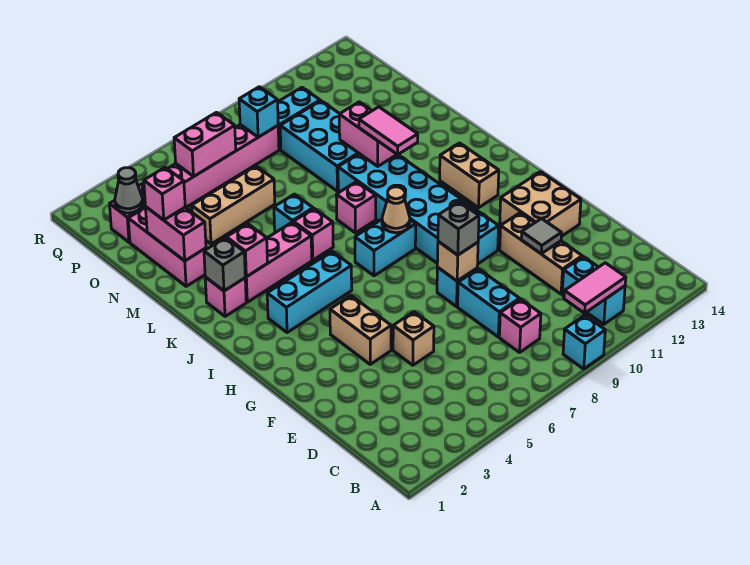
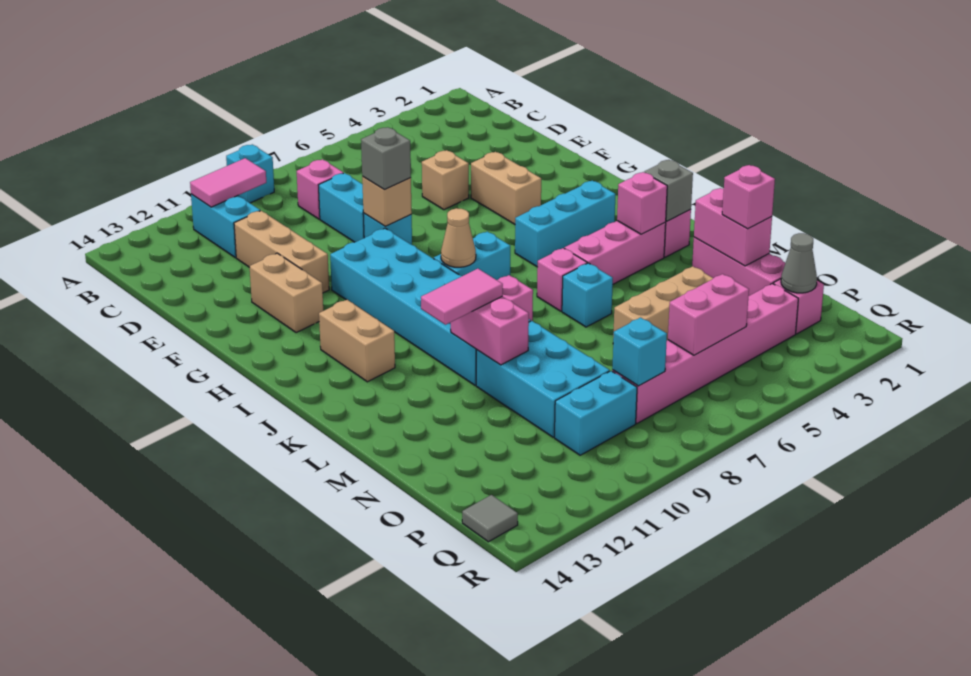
grey 1x1 tile [521,219,561,254] -> grey 1x1 tile moved to [462,495,518,542]
tan 2x2 brick [500,172,581,236] -> tan 1x2 brick [250,253,323,333]
pink 1x2 tile [359,107,418,154] -> pink 1x2 tile turned to [421,269,503,325]

